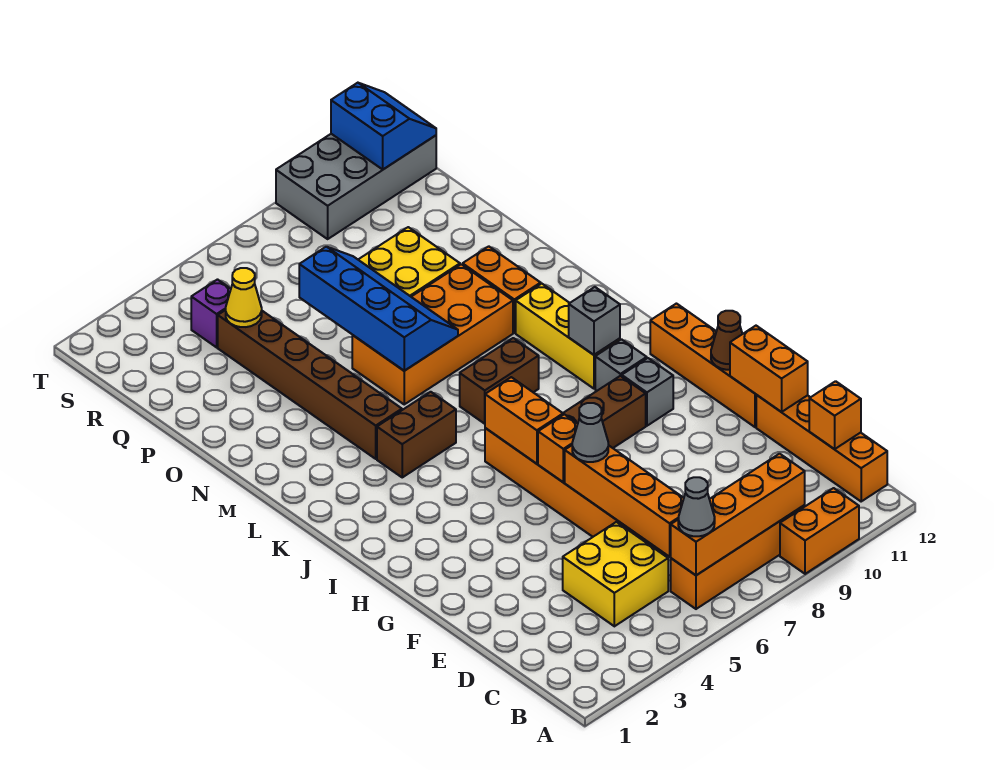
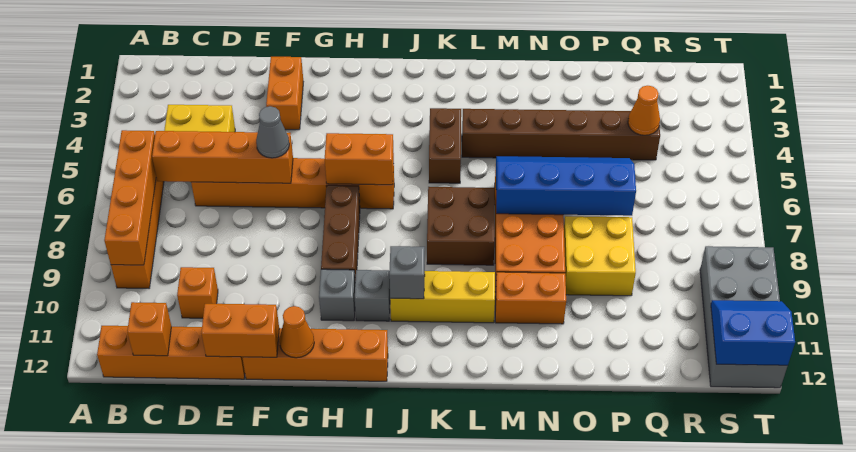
orange 1x2 brick [780,488,859,574] -> orange 1x2 brick moved to [266,57,303,130]
grey 1x1 cone [678,477,715,536] -> none
orange 1x1 brick [538,414,578,482] -> orange 1x1 brick moved to [177,267,218,318]
brown 1x1 cone [711,311,742,370] -> orange 1x1 cone [279,306,314,358]
brown 1x2 brick [460,338,539,424] -> brown 2x2 brick [427,187,495,265]
blue 2x4 slope [299,247,458,371] -> blue 2x4 slope turned to [496,156,636,216]
yellow 1x1 cone [226,268,262,327] -> orange 1x1 cone [628,86,660,135]
purple 1x1 brick [191,280,231,347] -> none
blue 2x2 slope [331,83,436,169] -> blue 2x2 slope turned to [711,300,795,366]

